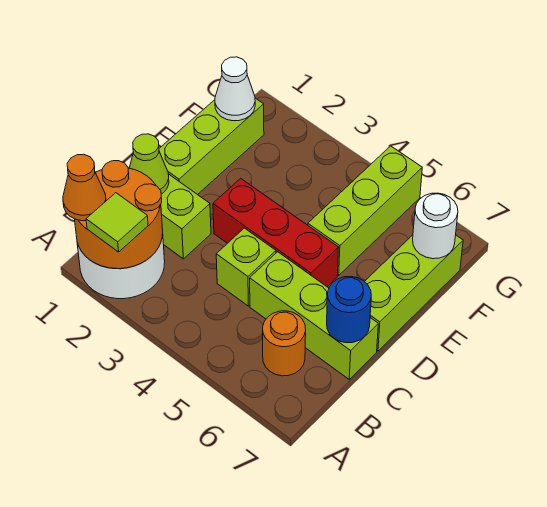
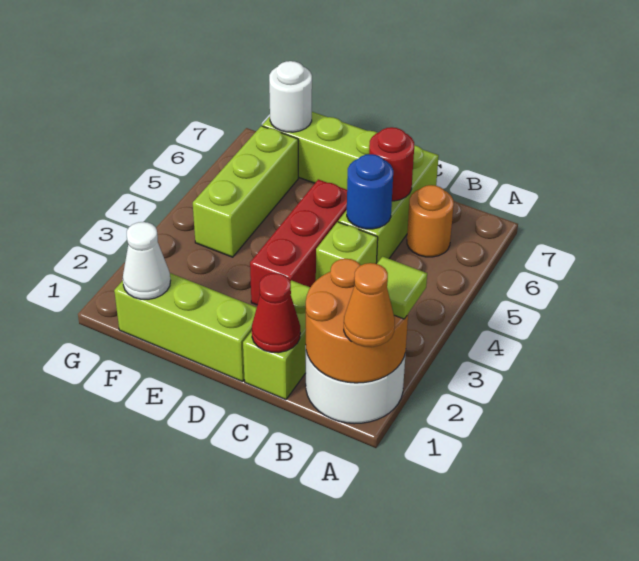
lime 1x1 cone [129,134,169,194] -> red 1x1 cone [252,273,300,353]
none -> red 1x1 round brick [369,127,414,201]
blue 1x1 round brick [327,276,371,343] -> blue 1x1 round brick moved to [347,154,393,229]
lime 1x3 brick [308,146,422,275] -> lime 1x3 brick turned to [193,126,298,257]

